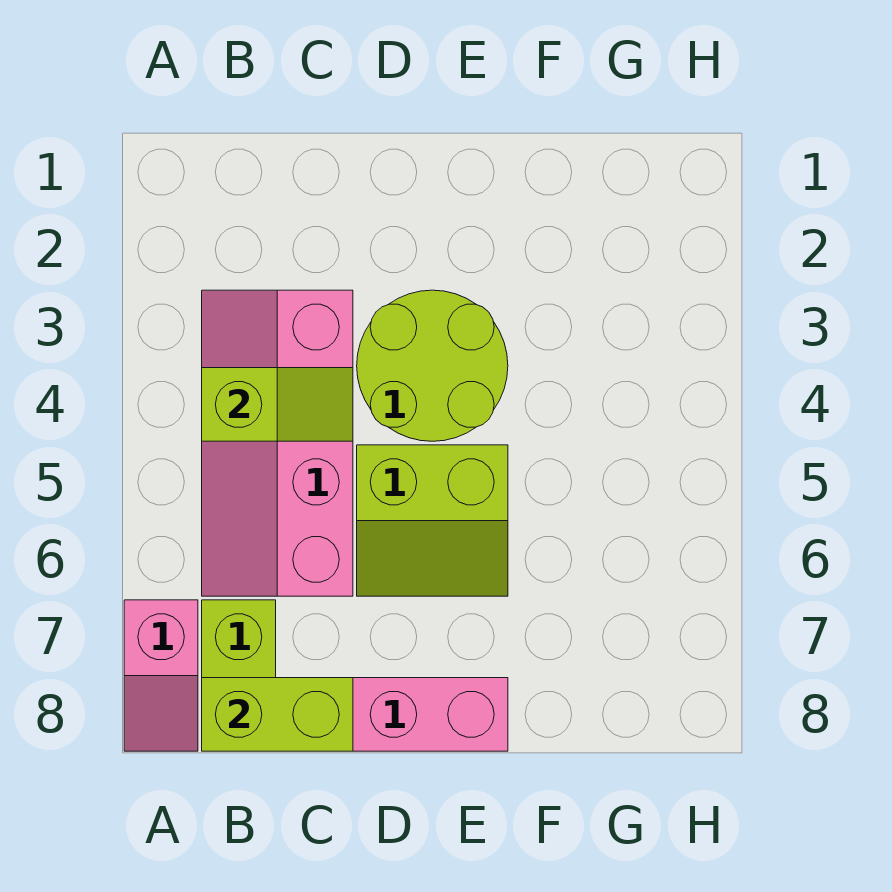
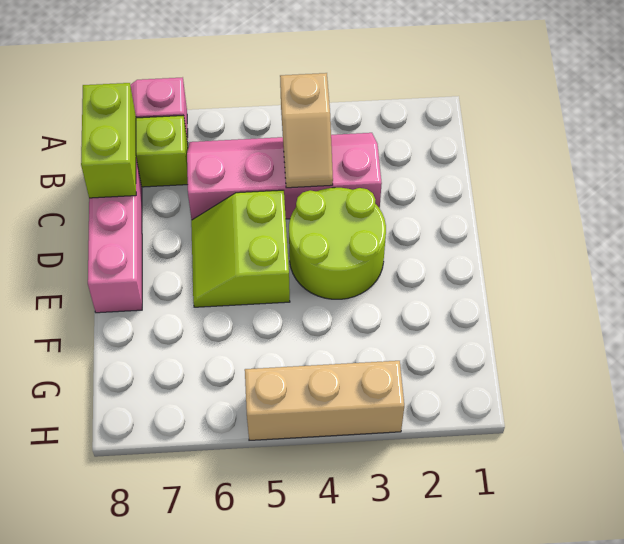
lime 1x2 slope [202,368,353,441] -> tan 1x2 slope [280,73,333,188]
none -> tan 1x3 brick [245,361,404,440]

